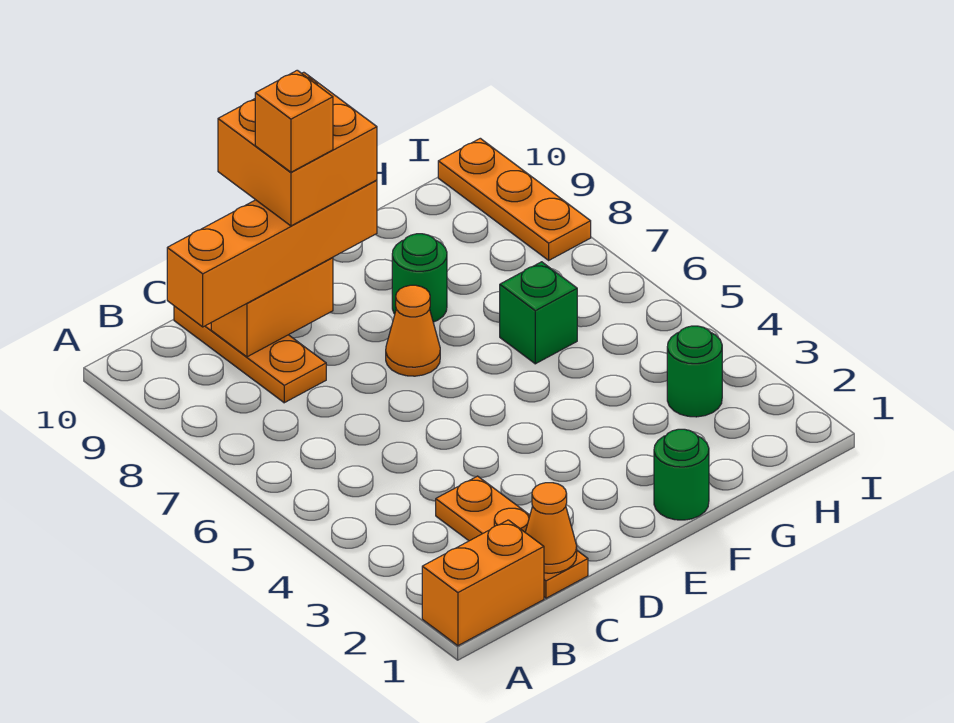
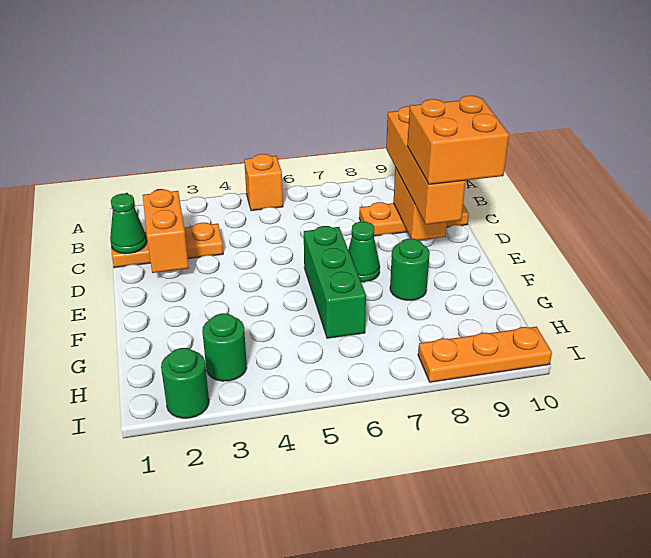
orange 1x2 brick [422,520,544,646] -> orange 1x2 brick moved to [143,189,189,273]
orange 1x1 cone [525,483,577,573] -> green 1x1 cone [110,194,147,254]
orange 1x1 brick [255,70,333,172] -> orange 1x1 brick moved to [244,154,283,211]
orange 1x1 cone [386,285,440,376] -> green 1x1 cone [348,221,380,282]
green 1x1 round brick [654,429,709,520] -> green 1x1 round brick moved to [161,348,209,418]
green 1x1 brick [500,262,577,364] -> green 1x3 brick [304,226,366,338]

